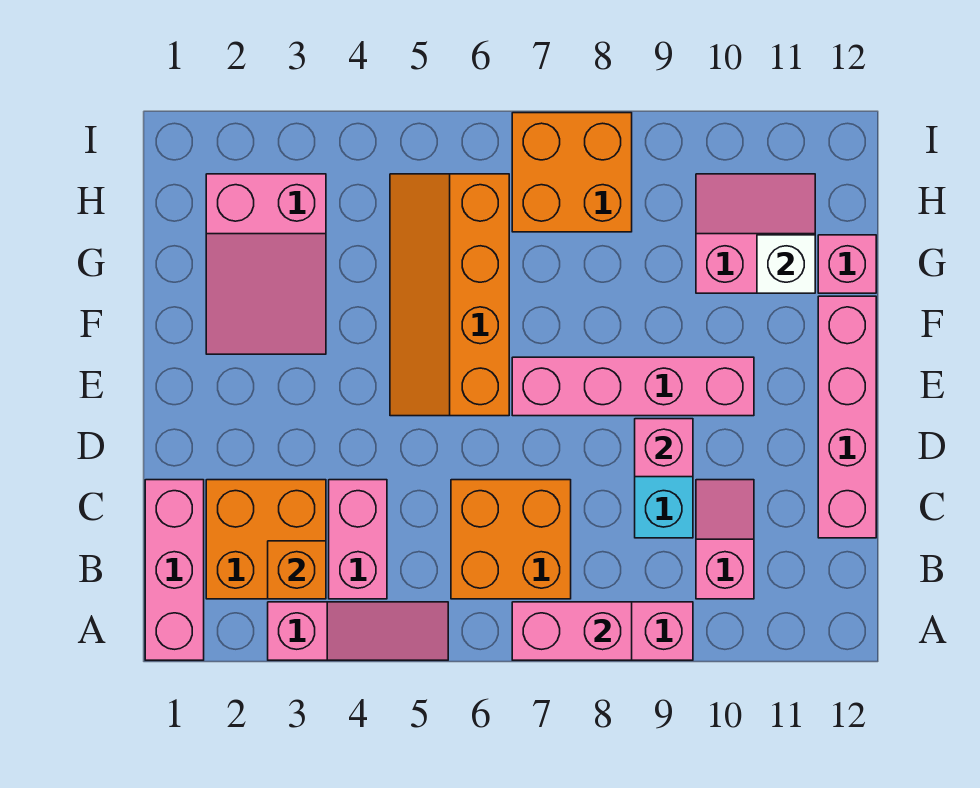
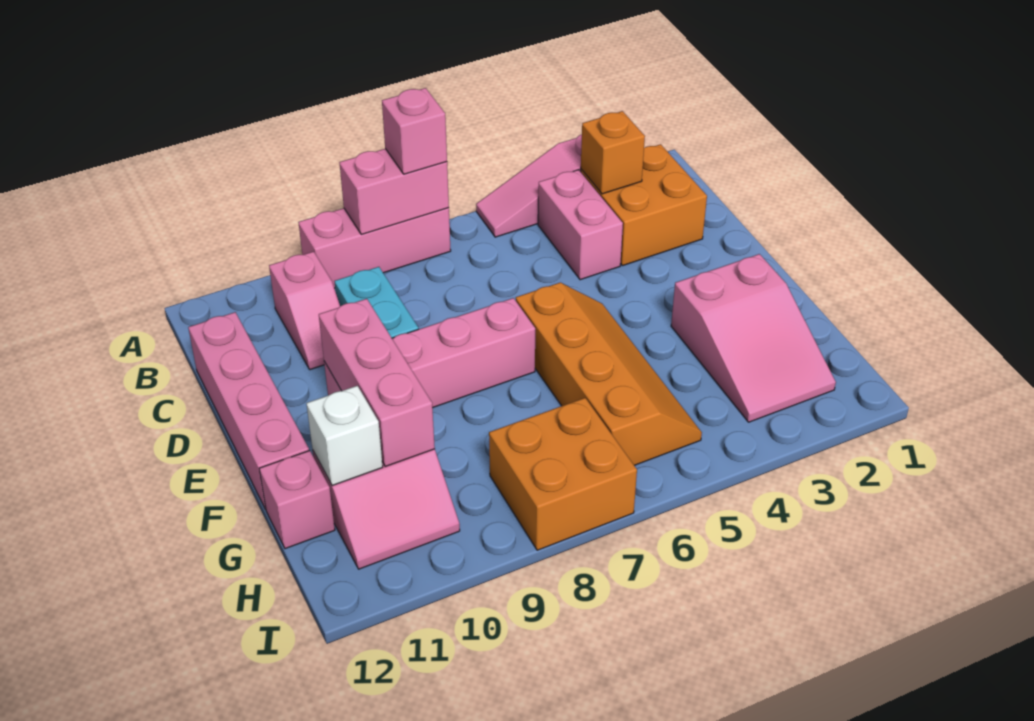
pink 1x3 brick [145,480,204,660] -> pink 1x3 brick moved to [319,299,435,467]
orange 2x2 brick [451,480,571,599] -> none
pink 1x1 brick [635,419,693,477] -> pink 1x1 brick moved to [382,88,447,174]
pink 2x3 slope [206,174,326,354] -> pink 2x3 slope turned to [671,254,836,422]

